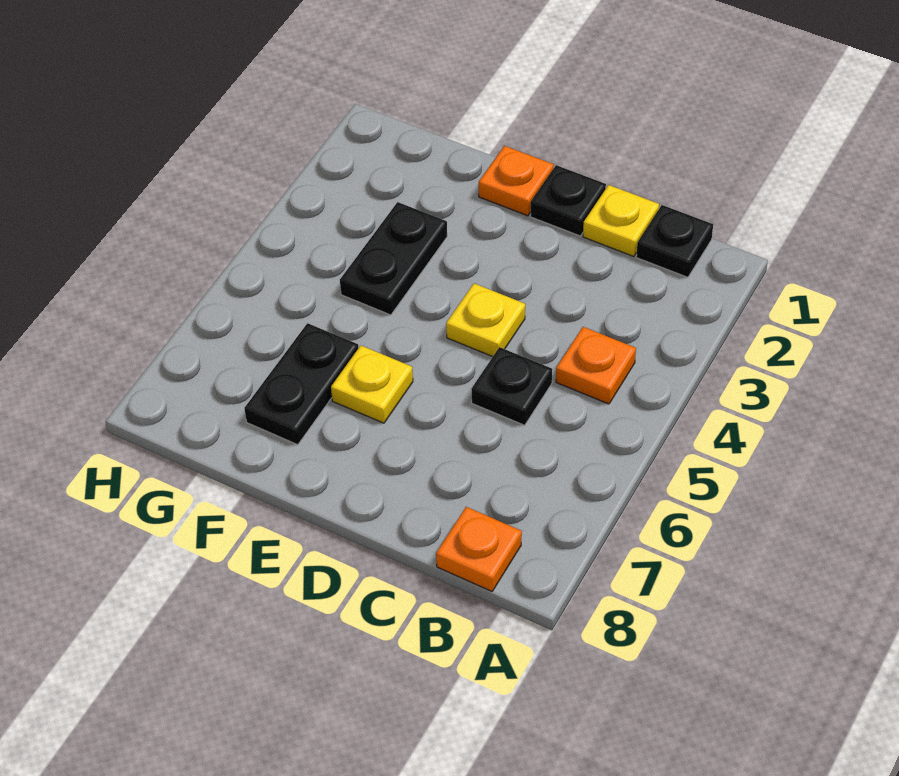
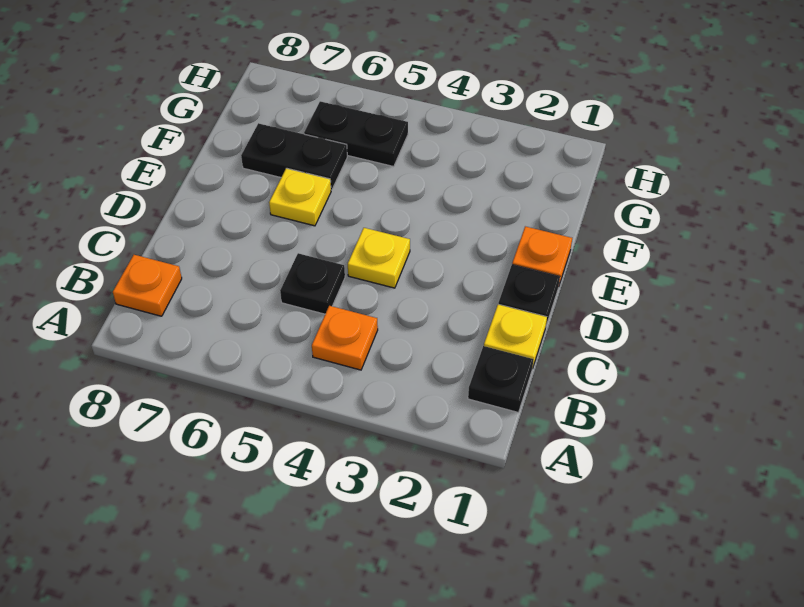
black 1x2 plate [340,202,447,315] -> black 1x2 plate moved to [304,101,408,167]

